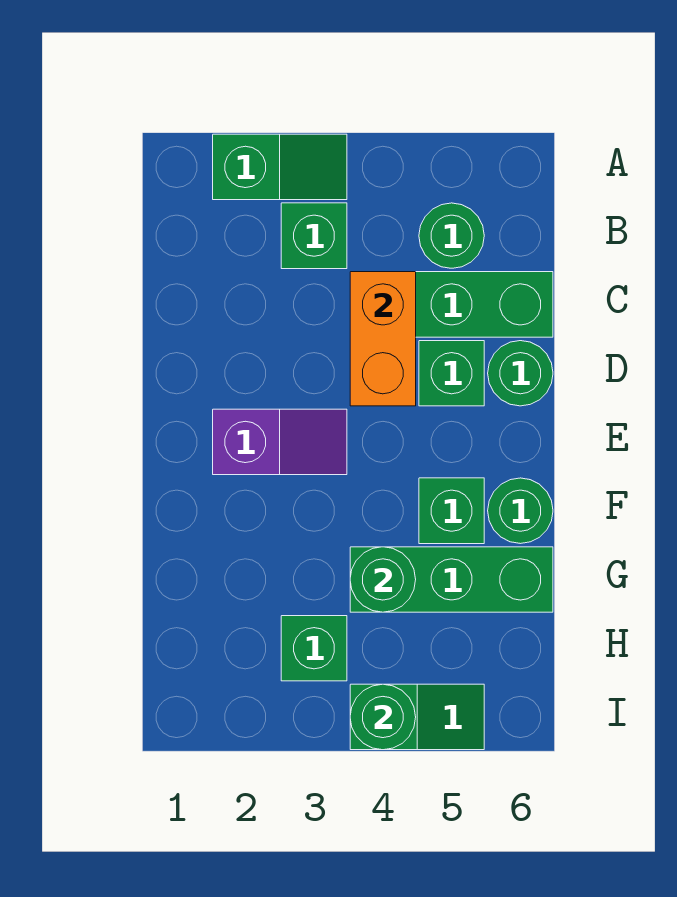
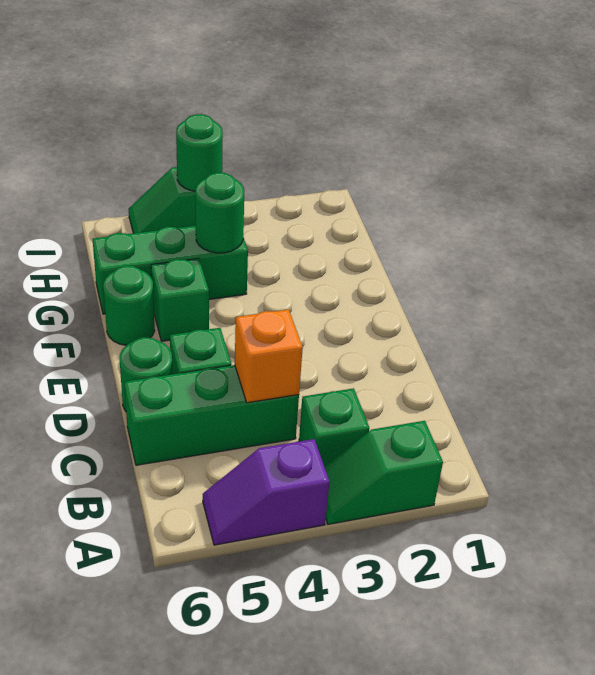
green 1x1 round brick [419,203,484,268] -> none
orange 1x2 brick [350,272,416,406] -> orange 1x1 brick [235,309,303,403]
purple 1x2 slope [213,409,347,475] -> purple 1x2 slope moved to [203,439,330,545]
green 1x1 brick [281,616,347,681] -> none

